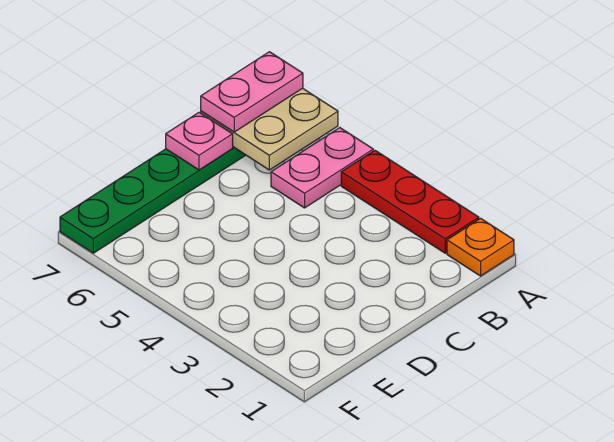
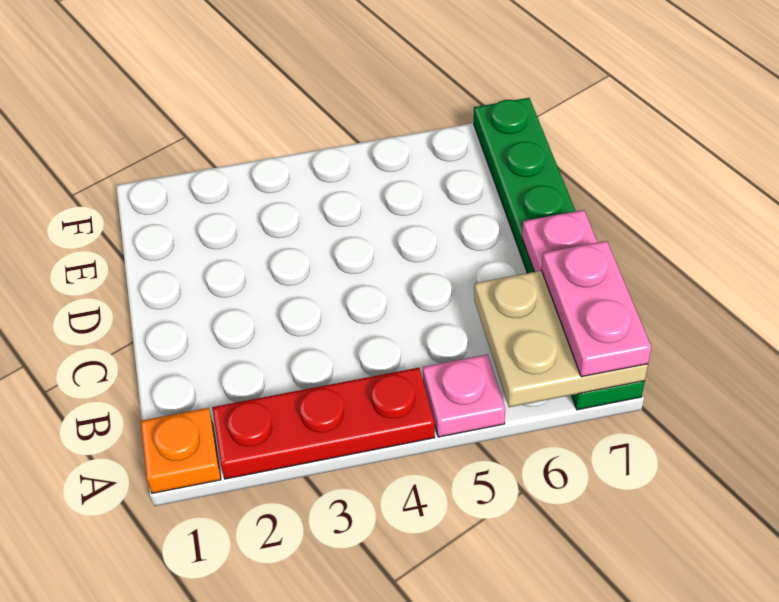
pink 1x2 plate [271,128,373,208] -> pink 1x1 plate [423,354,505,437]

